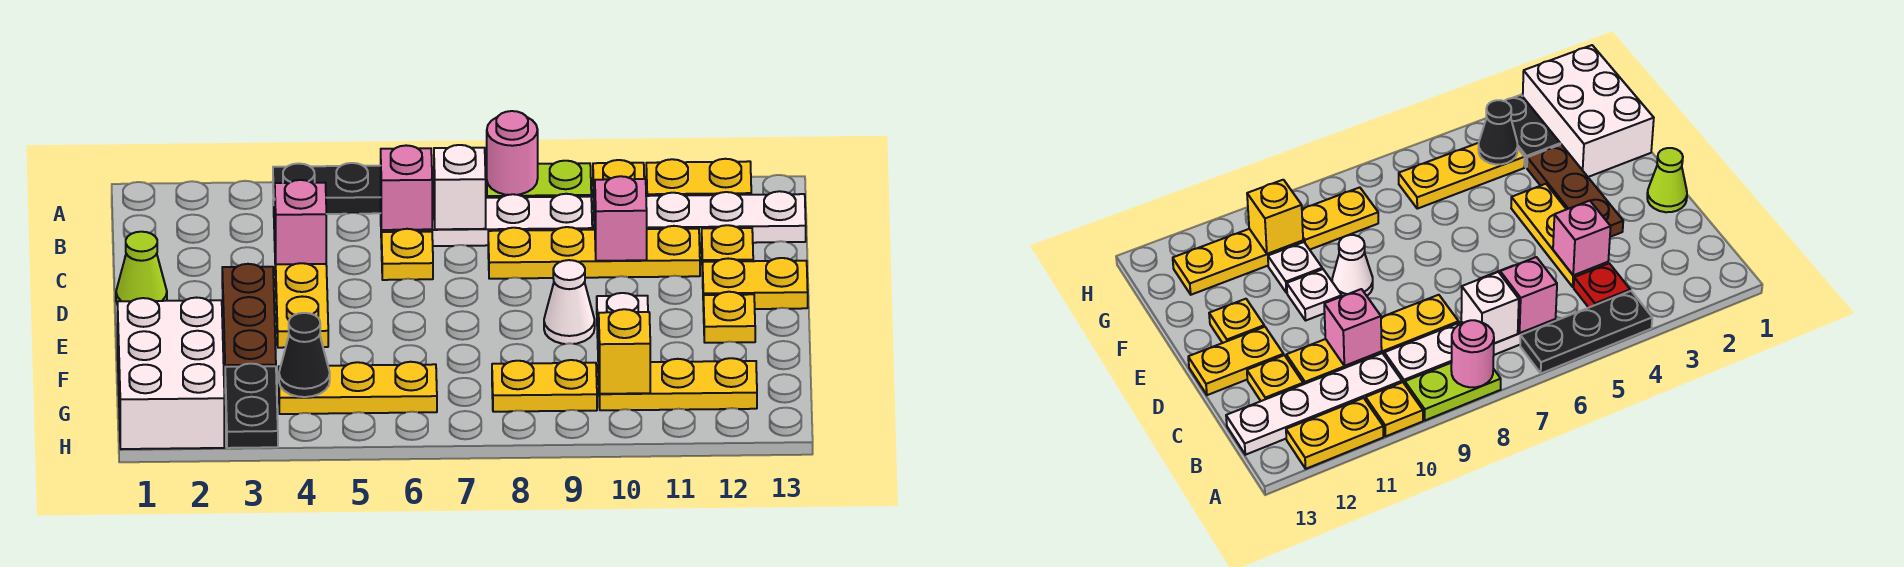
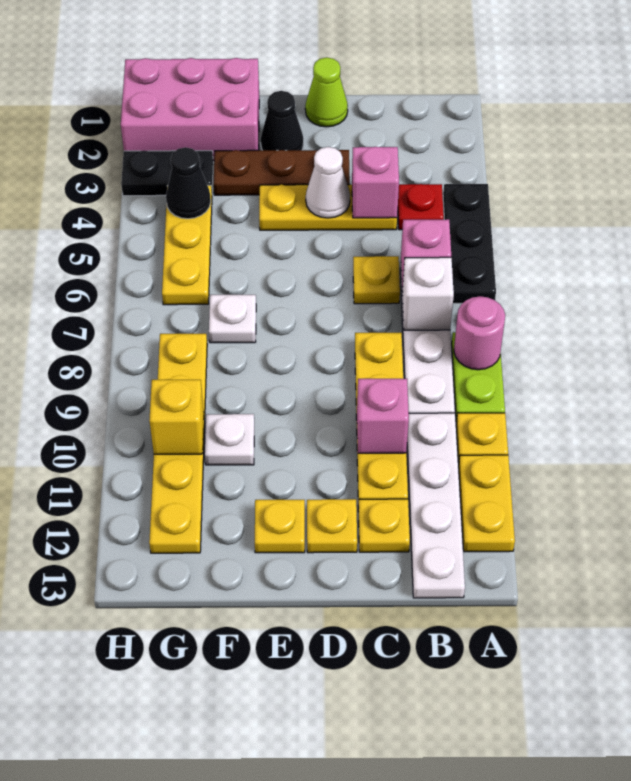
yellow 1x2 plate [703,258,808,309] -> yellow 1x1 plate [307,499,357,553]
none -> black 1x1 cone [261,91,303,150]
white 1x1 cone [544,260,595,344] -> white 1x1 cone moved to [306,147,350,218]
white 1x1 plate [597,293,648,337] -> white 1x1 plate moved to [209,295,256,343]
white 2x3 brick [118,298,224,449] -> pink 2x3 brick [121,58,259,161]

